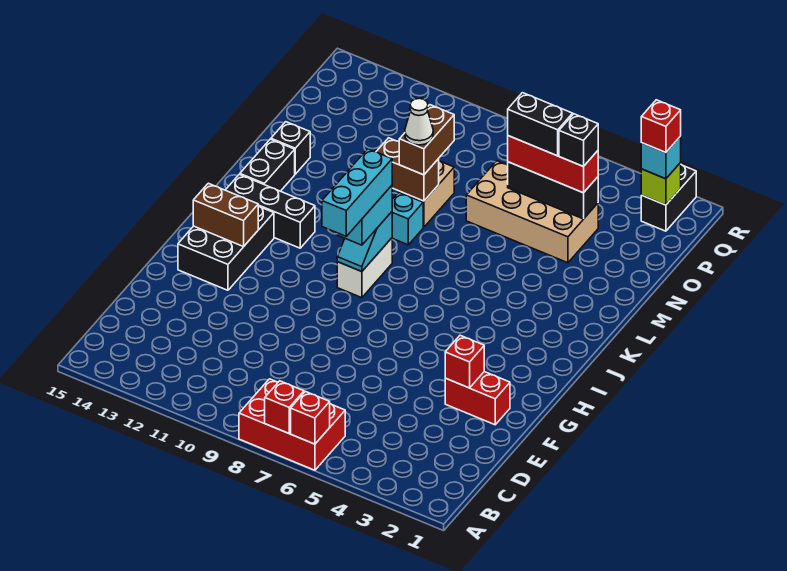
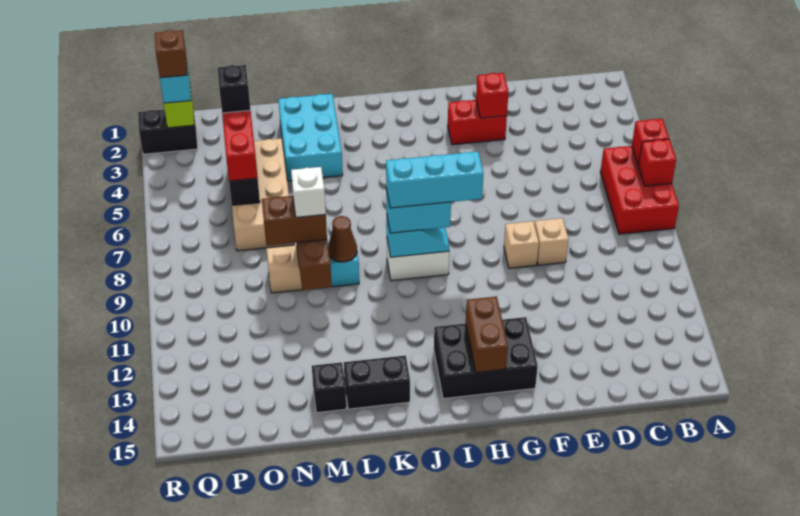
none -> tan 1x1 brick [535,218,569,265]
red 1x2 brick [445,372,510,425] -> red 1x2 brick turned to [448,100,507,145]
none -> tan 1x1 brick [504,221,539,268]
black 1x3 brick [226,174,315,248] -> none
none -> cyan 2x3 brick [278,94,343,181]
none -> brown 1x1 cone [328,216,357,262]
white 1x1 cone [405,98,433,145] -> white 1x1 brick [291,167,326,217]
black 1x2 brick [508,93,573,156] -> none
red 1x1 brick [641,100,681,153] -> brown 1x1 brick [155,30,188,78]

